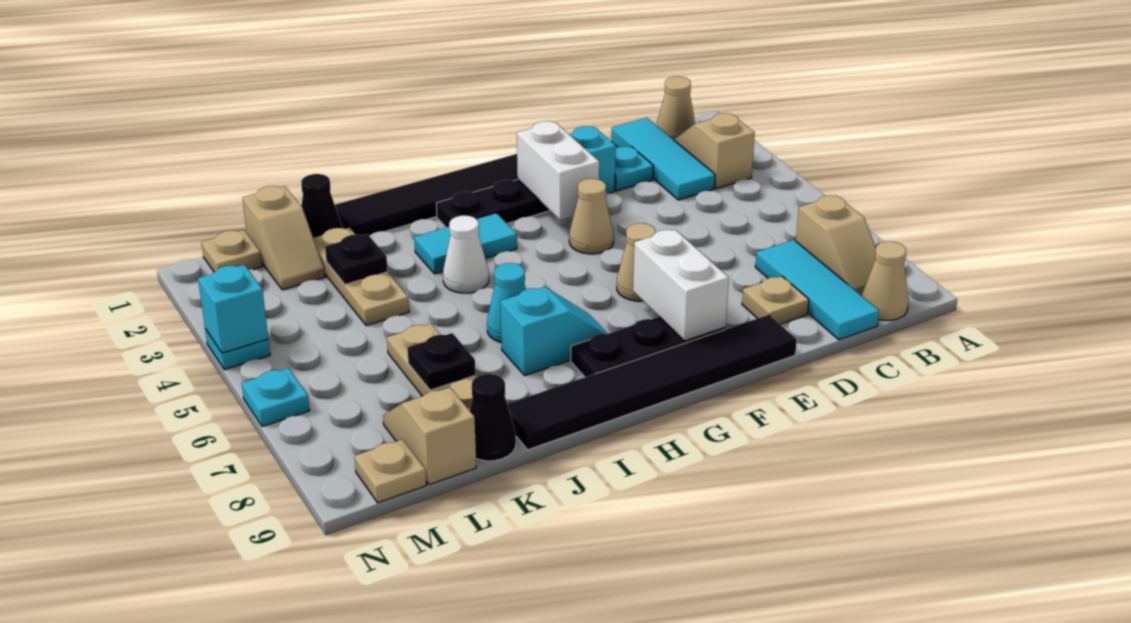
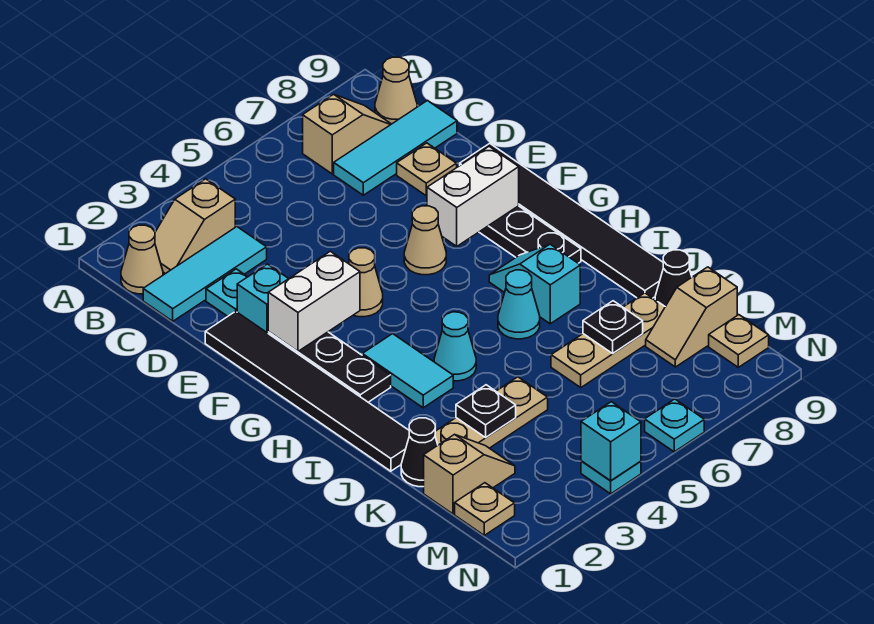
white 1x1 cone [443,216,489,293] -> cyan 1x1 cone [434,312,476,381]

